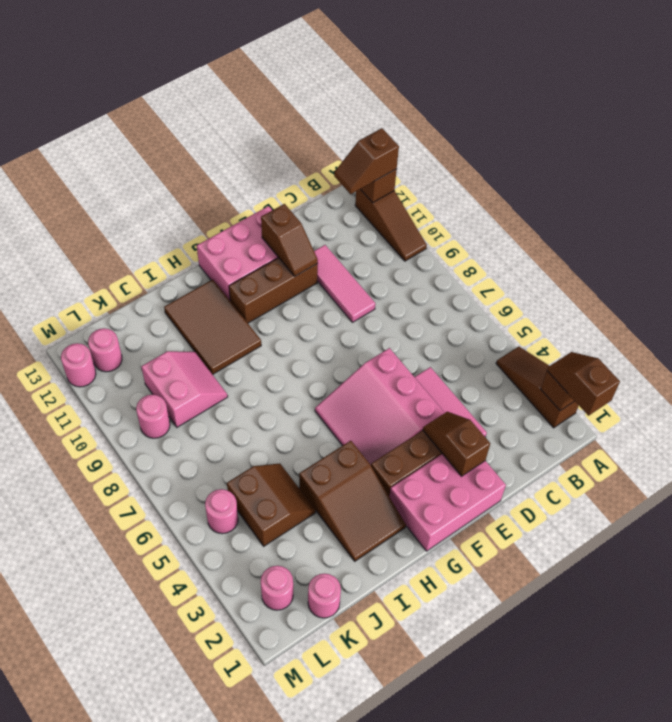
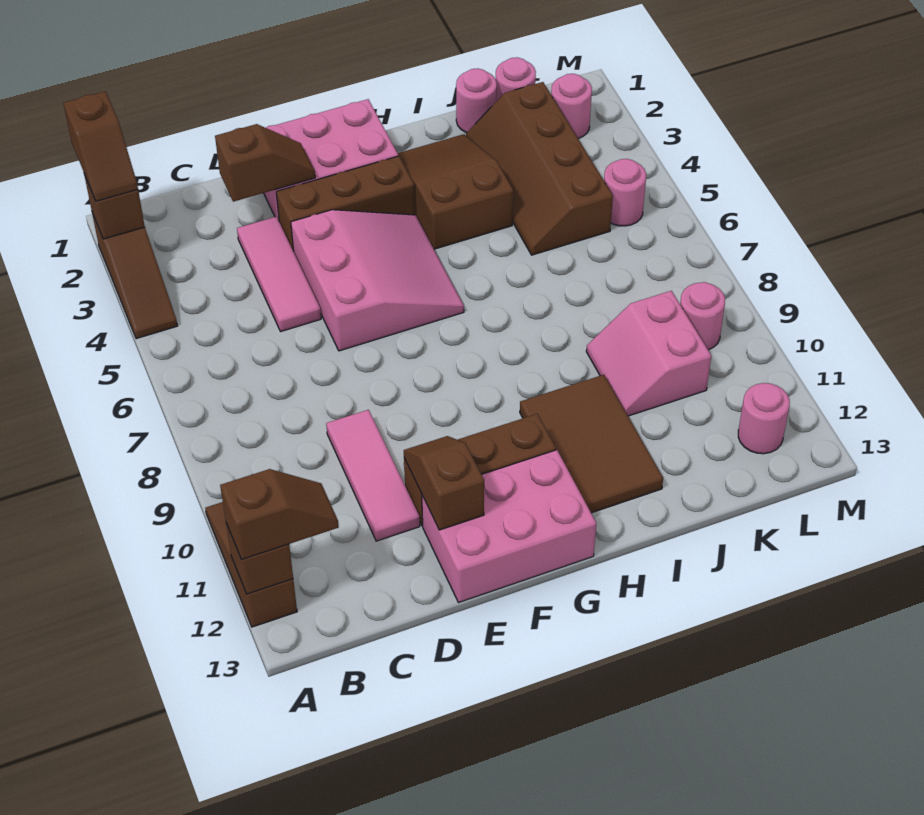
brown 1x2 slope [423,412,490,476] -> brown 1x2 slope turned to [215,124,315,202]
brown 2x2 slope [227,463,316,546] -> brown 2x4 slope [466,82,613,255]
pink 1x1 round brick [61,343,96,387] -> pink 1x1 round brick moved to [456,68,497,133]

